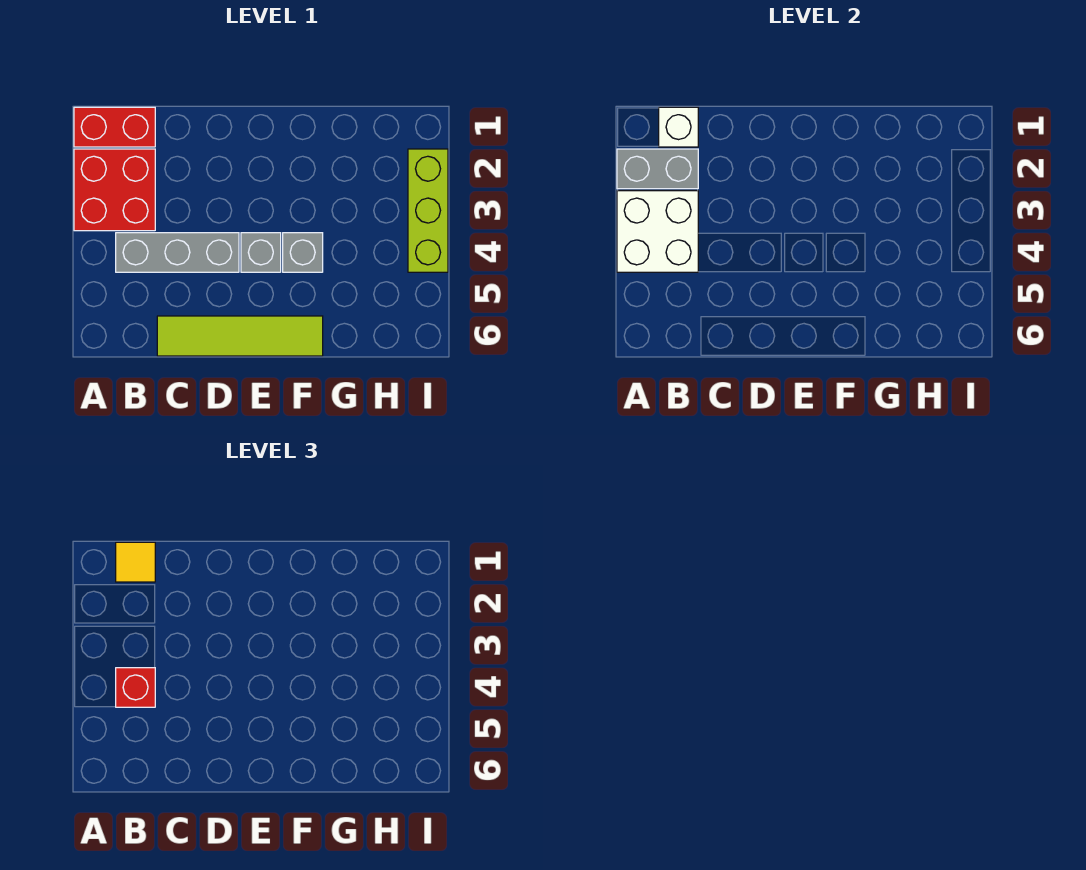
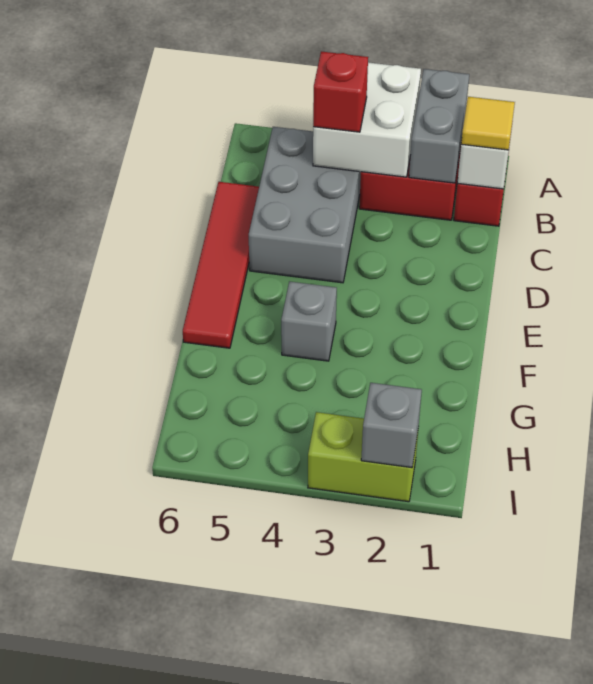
grey 1x3 brick [116,233,239,272] -> grey 2x3 brick [249,127,361,283]
lime 1x4 tile [157,316,323,356] -> red 1x4 tile [183,182,259,348]
grey 1x1 brick [241,233,281,272] -> grey 1x1 brick moved to [361,383,422,468]
lime 1x3 brick [408,149,448,272] -> lime 1x2 brick [308,412,418,502]

